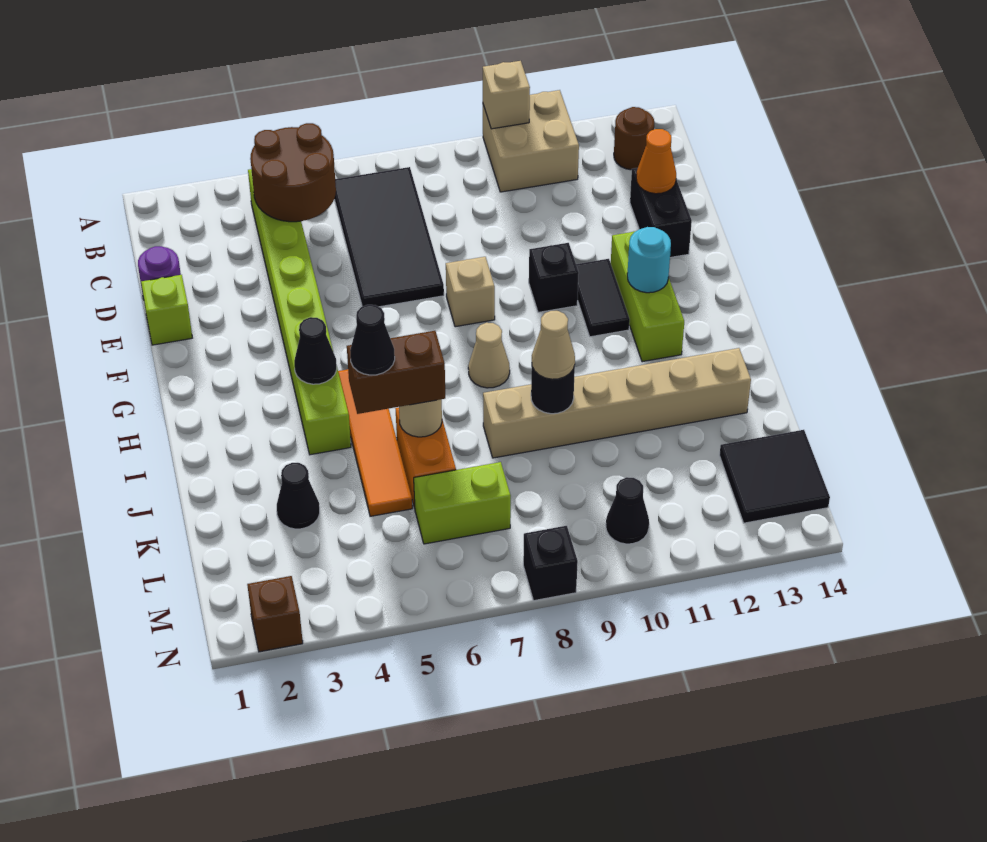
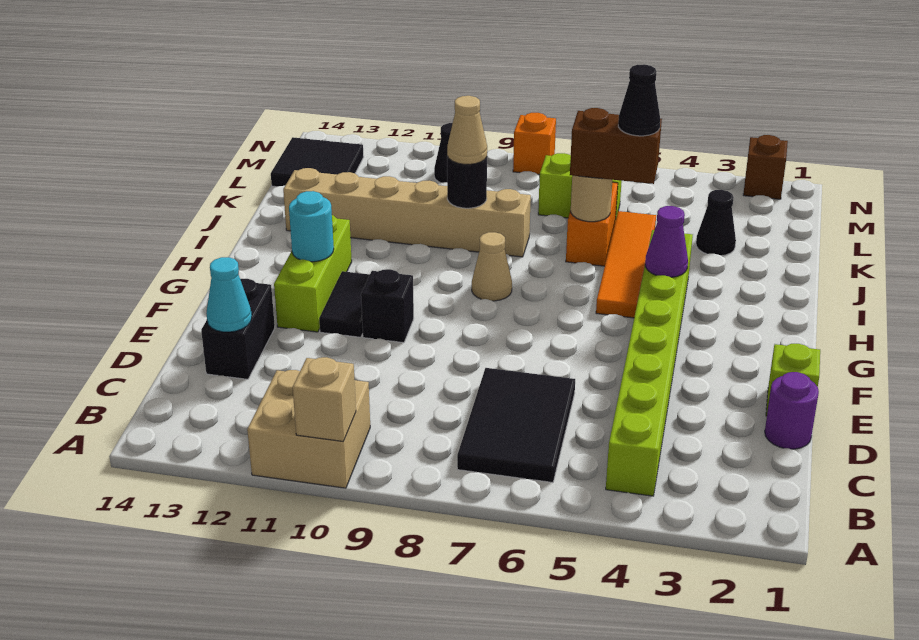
brown 2x2 round brick [250,123,336,222] -> none
black 2x4 tile [334,167,444,307] -> black 2x3 tile [457,368,575,483]
brown 1x1 round brick [614,107,654,170] -> none
orange 1x1 cone [636,129,676,194] -> cyan 1x1 cone [206,257,252,332]
tan 1x1 brick [446,257,495,327] -> none
black 1x1 cone [294,317,337,384] -> purple 1x1 cone [645,206,688,277]
black 1x1 brick [523,526,578,601] -> orange 1x1 brick [513,113,556,175]

